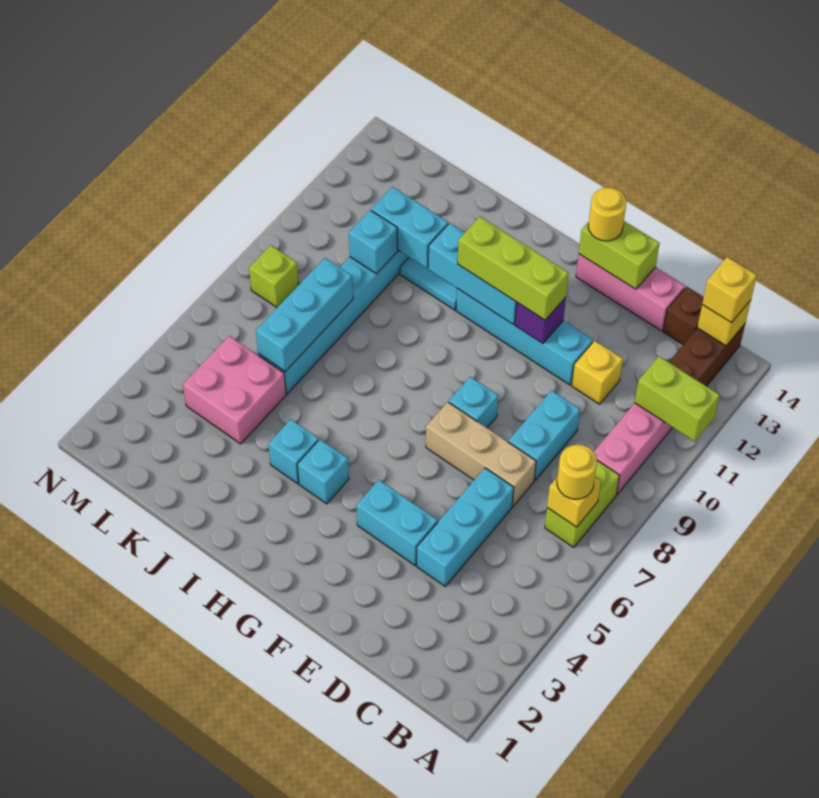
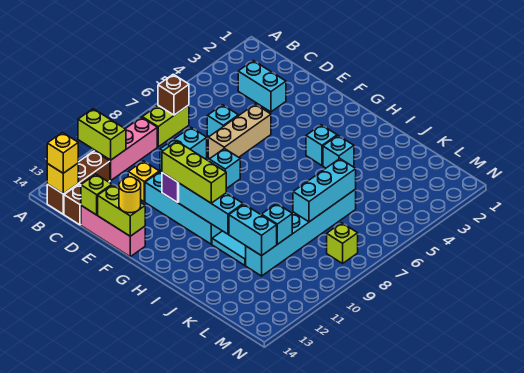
yellow 1x1 brick [547,477,601,527] -> brown 1x1 brick [158,74,189,115]
yellow 1x1 round brick [557,445,597,499] -> none
cyan 1x3 brick [417,468,514,586] -> cyan 1x1 brick [207,105,238,136]
tan 1x3 brick [426,402,536,506] -> tan 1x3 brick turned to [208,104,271,158]
none -> lime 1x1 brick [81,174,112,215]
cyan 1x2 brick [356,480,438,565] -> cyan 1x2 brick moved to [238,61,286,112]
pink 2x2 brick [183,336,286,444] -> none

